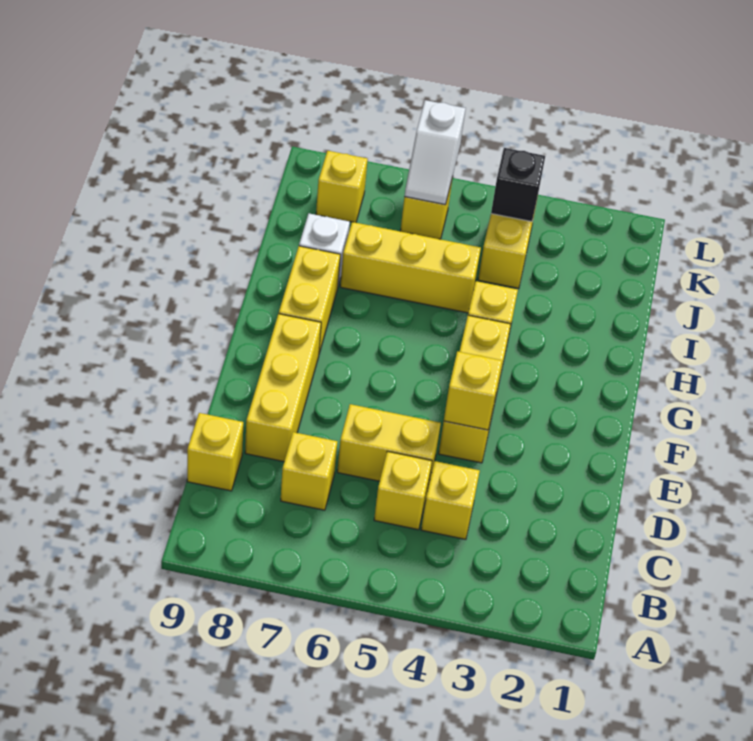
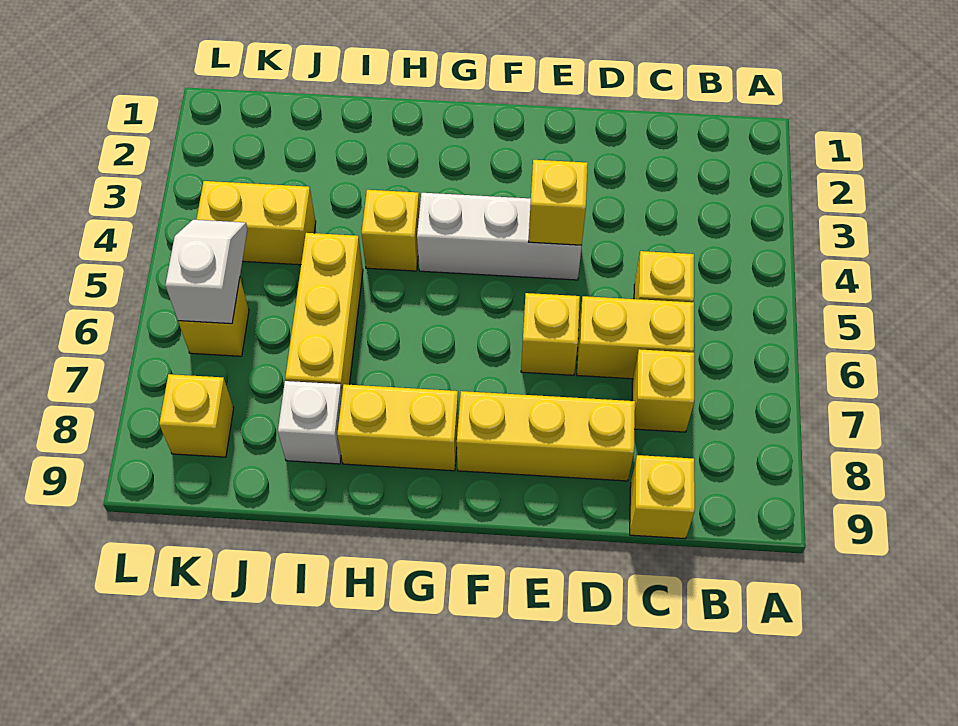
yellow 1x1 brick [421,461,480,539] -> yellow 1x1 brick moved to [521,293,580,375]
yellow 1x2 brick [337,404,441,487] -> yellow 1x2 brick turned to [577,296,694,379]
yellow 1x3 brick [438,315,511,463] -> white 1x3 brick [417,193,582,280]
black 1x1 brick [491,148,545,222] -> none
white 1x2 slope [405,100,466,205] -> white 1x2 slope turned to [165,220,248,324]

